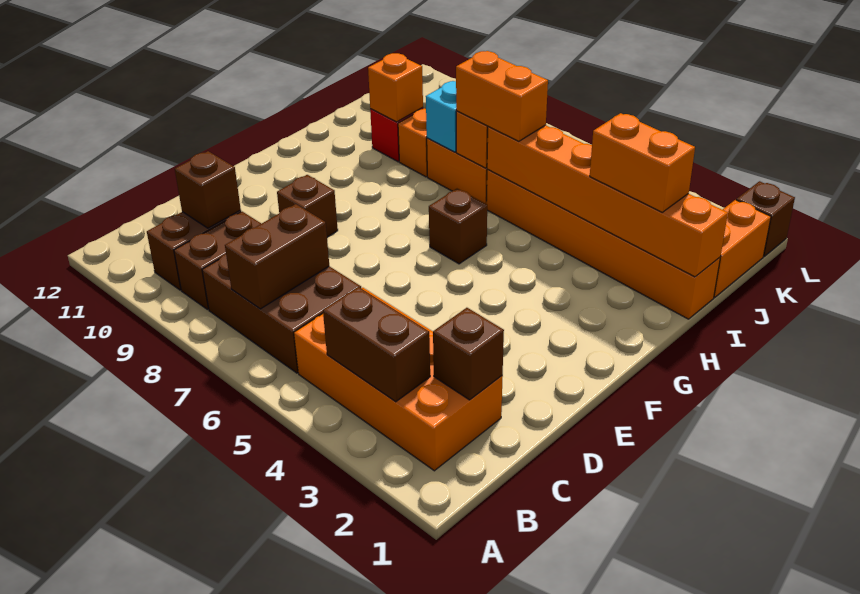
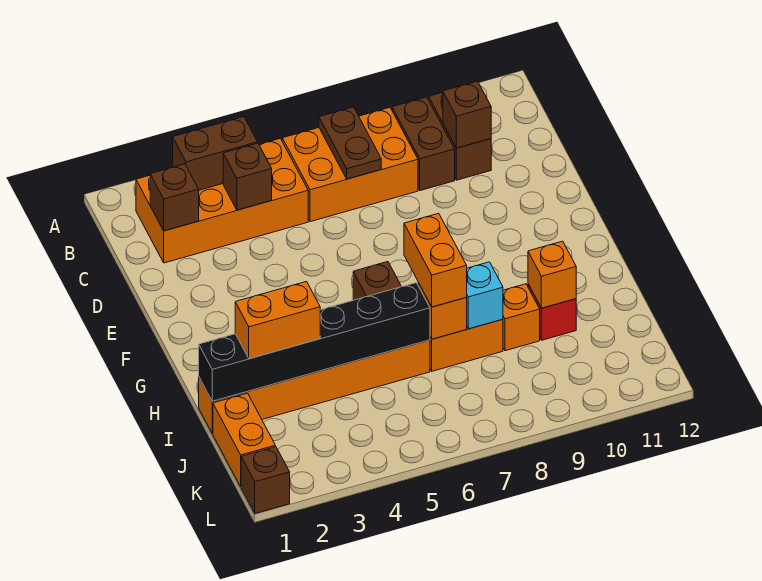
brown 2x3 brick [202,254,361,373] -> orange 2x3 brick [282,108,418,222]
brown 1x2 brick [225,204,329,309] -> brown 1x2 plate [319,107,381,179]
brown 1x1 brick [277,175,338,237] -> brown 1x1 brick moved to [223,143,272,210]
orange 1x6 brick [487,125,728,277] -> black 1x6 brick [199,283,430,401]
orange 1x2 brick [456,51,548,141] -> orange 1x2 brick turned to [404,213,467,307]

